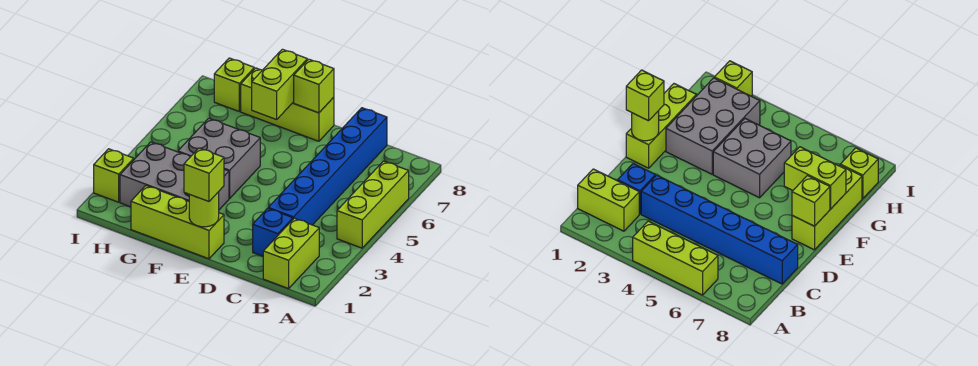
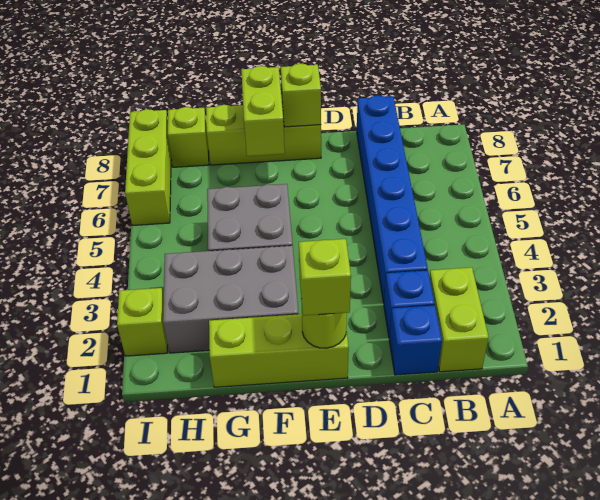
lime 1x3 brick [337,161,409,248] -> lime 1x3 brick moved to [125,109,171,226]
none -> blue 1x1 brick [389,305,442,375]

